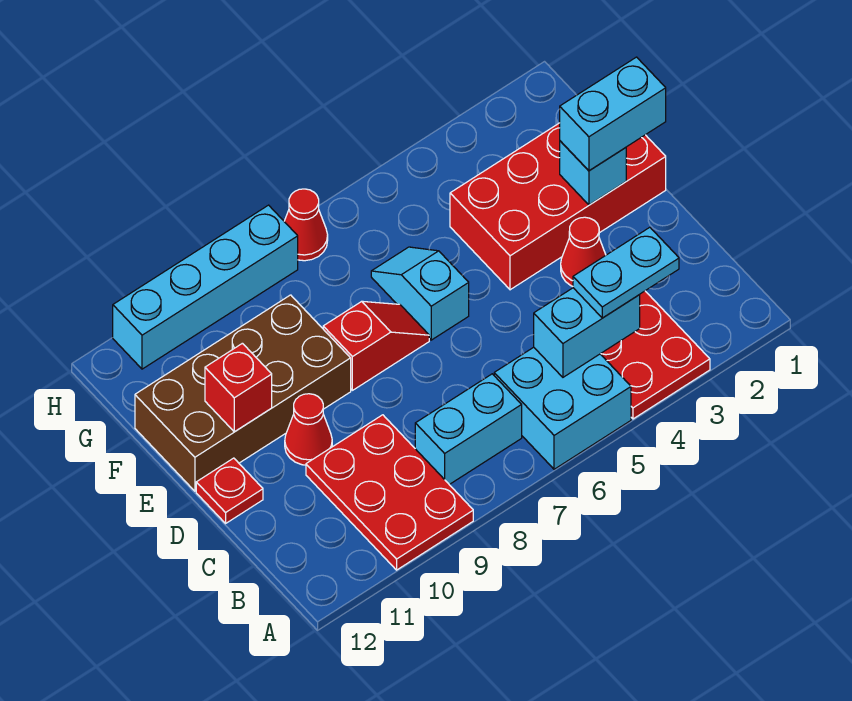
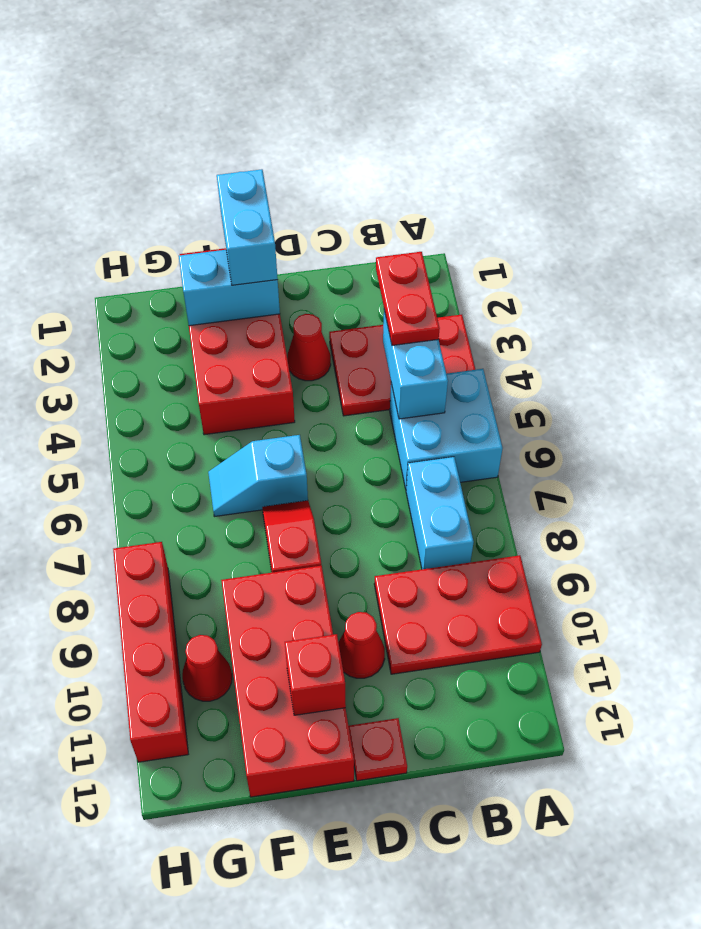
cyan 1x2 plate [573,227,679,318] -> red 1x2 plate [376,252,440,345]
cyan 1x1 brick [560,141,626,205] -> cyan 1x2 brick [179,250,280,326]
brown 2x4 brick [135,295,351,491] -> red 2x4 brick [221,566,354,797]
red 1x1 cone [284,189,328,261] -> red 1x1 cone moved to [182,635,232,701]
cyan 1x4 brick [113,205,298,369] -> red 1x4 brick [113,542,188,762]

